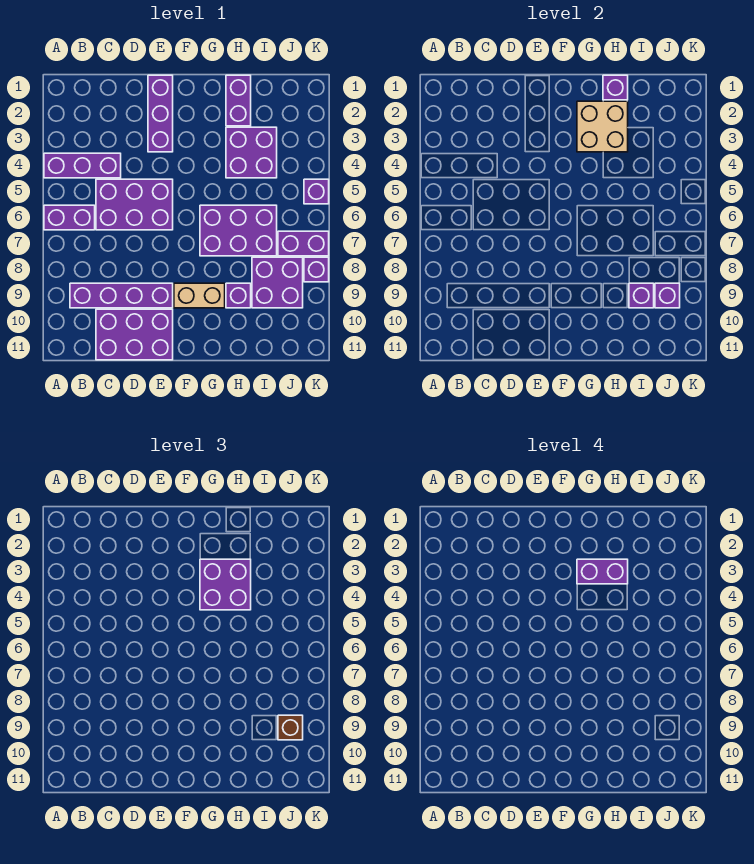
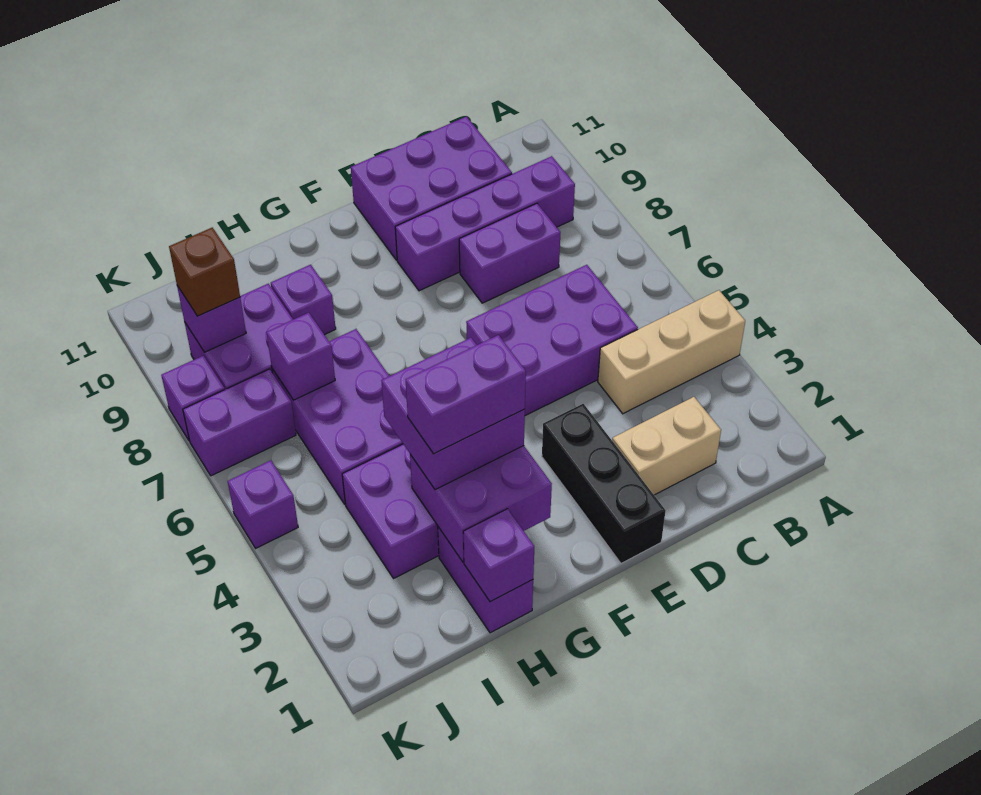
purple 1x3 brick [44,153,121,178] -> tan 1x3 brick [598,290,745,414]
purple 1x2 brick [44,205,95,230] -> purple 1x2 brick moved to [459,203,560,303]
purple 1x3 brick [148,75,173,152] -> black 1x3 brick [542,404,666,564]
tan 1x2 brick [174,283,225,308] -> tan 1x2 brick moved to [612,397,721,495]
tan 2x2 brick [577,101,628,152] -> purple 2x2 brick [410,446,552,562]
purple 2x3 brick [200,205,277,256] -> purple 2x3 brick turned to [272,329,403,504]
purple 1x1 brick [629,283,654,308] -> purple 1x1 brick moved to [266,313,335,400]

